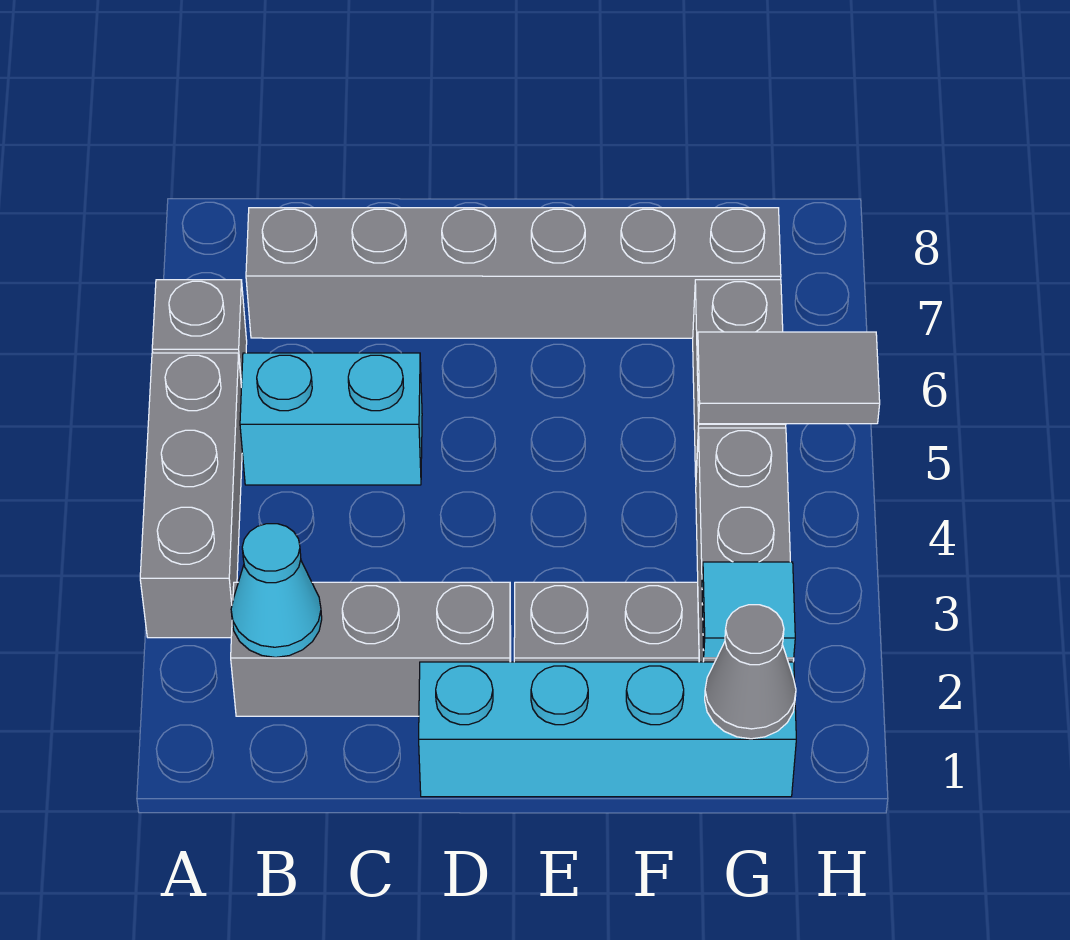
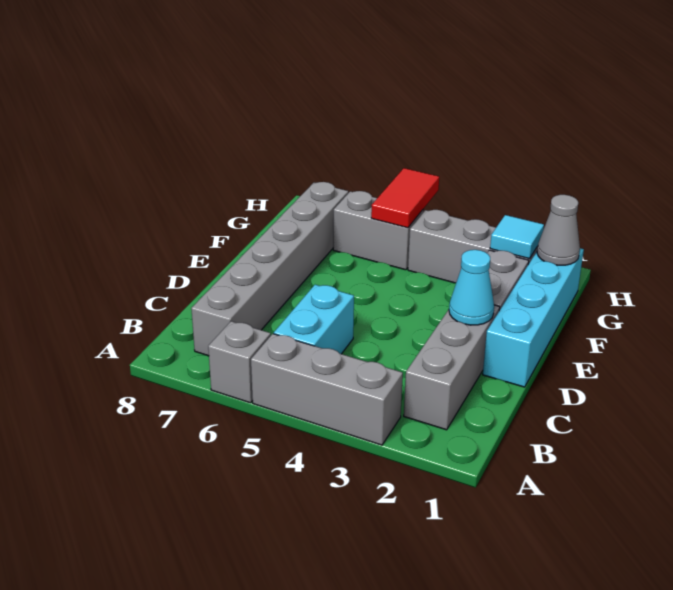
cyan 1x1 cone [231,524,322,657] -> cyan 1x1 cone moved to [449,250,494,325]
grey 1x2 tile [697,332,880,424] -> red 1x2 tile [371,168,439,228]

